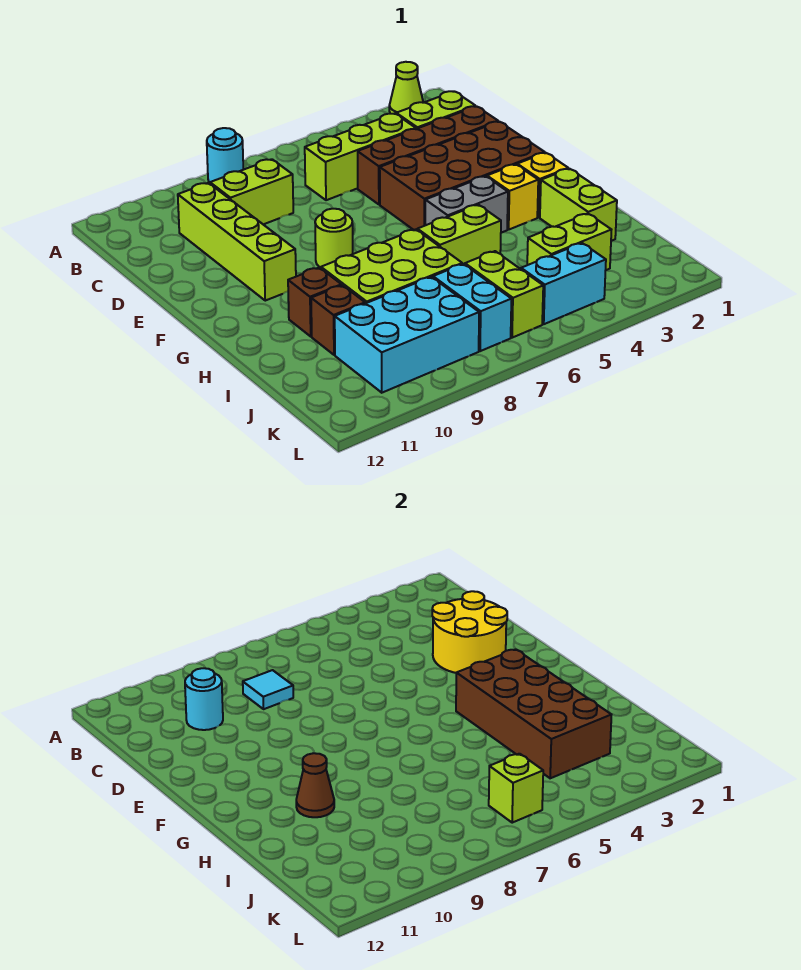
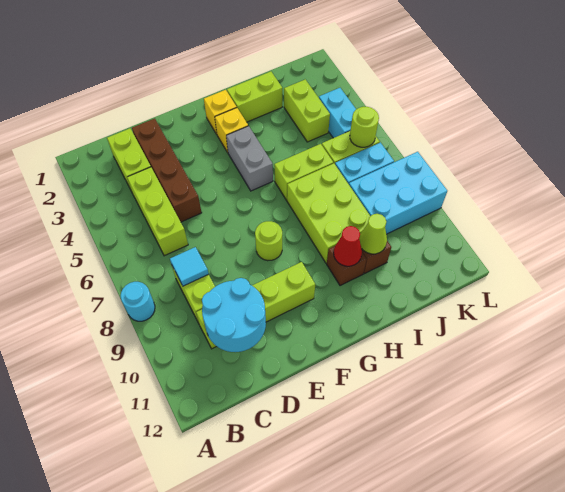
lime 1x1 cone [389,62,423,114] -> lime 1x1 cone moved to [359,214,387,254]
cyan 1x1 round brick [185,668,223,730] -> cyan 2x2 round brick [202,278,266,352]
yellow 2x2 round brick [432,591,507,673] -> none
brown 2x4 brick [380,122,545,230] -> none
brown 2x4 brick [456,649,611,778] -> none
lime 1x2 brick [417,205,501,265] -> lime 1x2 brick turned to [274,144,333,200]
brown 1x1 cone [296,753,334,817] -> red 1x1 cone [334,226,362,266]
cyan 2x3 brick [335,277,479,393] -> cyan 2x3 brick turned to [349,152,447,234]
lime 1x1 brick [489,754,543,823] -> lime 1x1 round brick [350,107,379,147]

